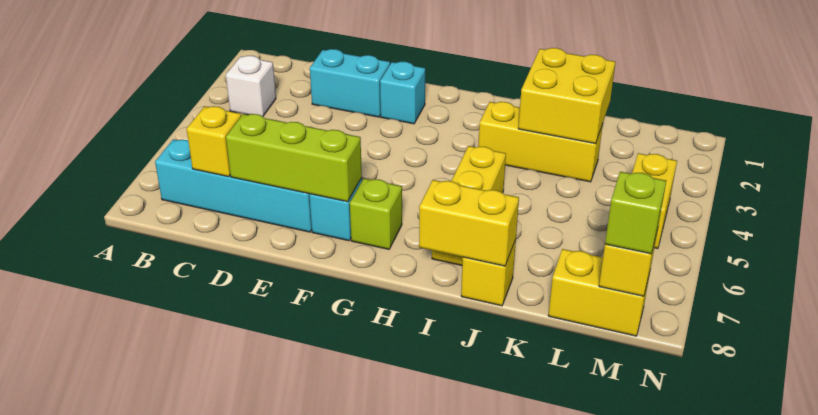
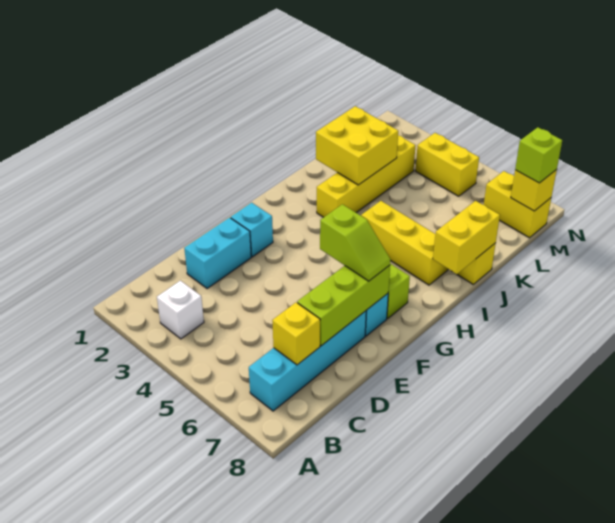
none -> lime 1x2 slope [320,204,391,281]
yellow 1x3 brick [479,102,603,182] -> yellow 1x4 brick [317,135,416,217]
yellow 1x2 brick [548,249,650,336] -> yellow 1x2 brick turned to [484,171,551,238]

